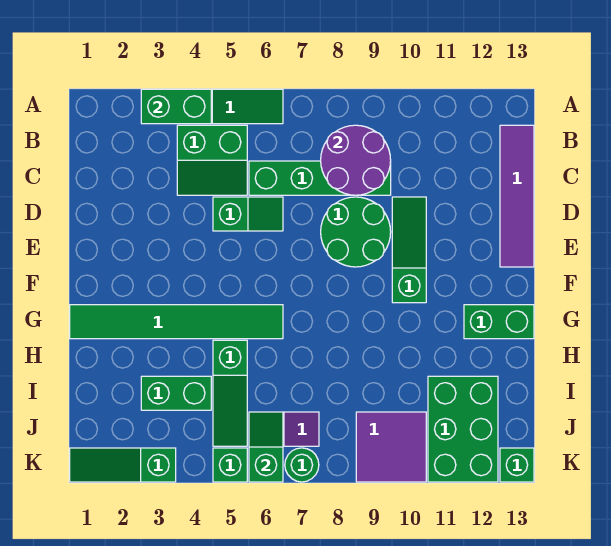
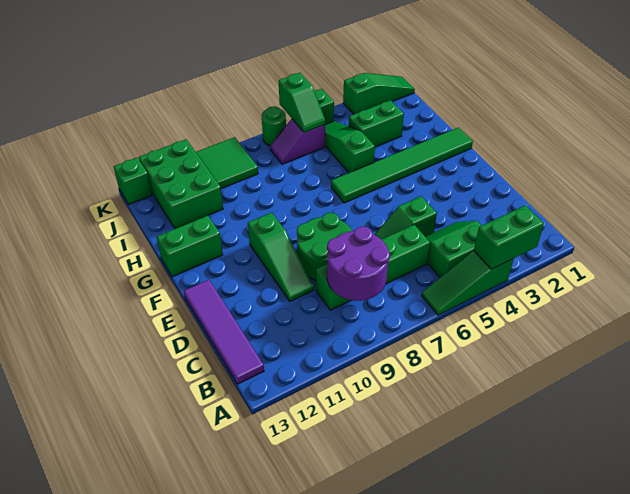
purple 2x2 tile [356,412,426,482] -> green 2x2 tile [196,137,258,189]

